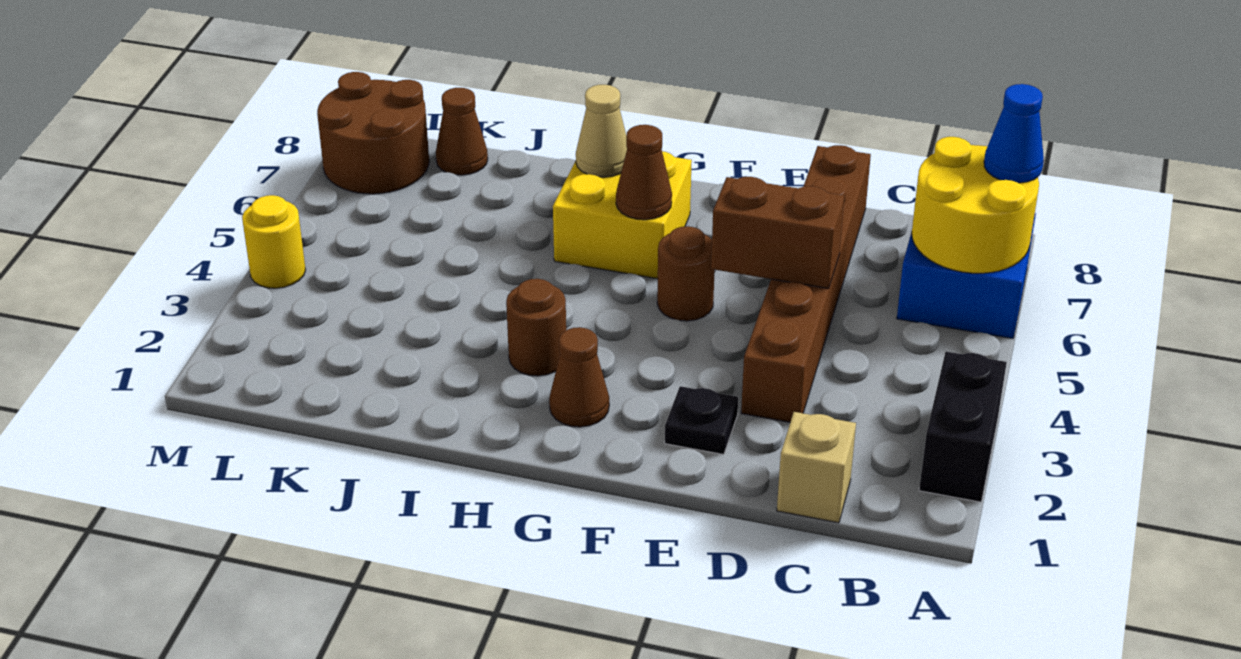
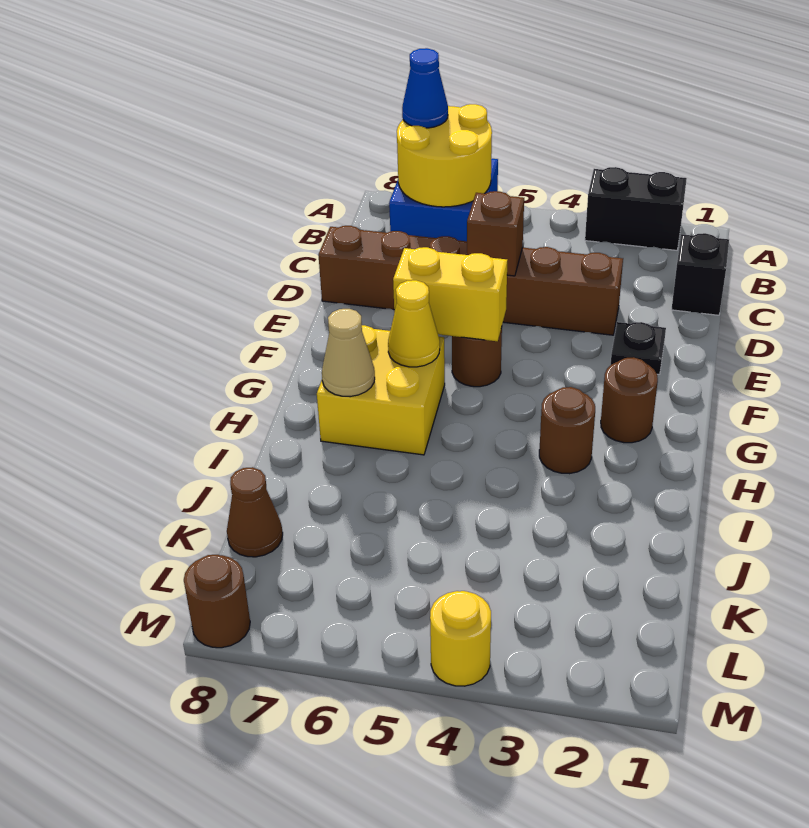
tan 1x1 brick [777,412,856,523] -> black 1x1 brick [671,233,729,315]
brown 1x2 brick [711,177,844,289] -> brown 1x1 brick [467,191,524,276]
none -> yellow 1x2 brick [393,247,507,341]
brown 1x1 cone [549,327,609,427] -> brown 1x1 round brick [601,357,658,443]
brown 1x1 cone [616,125,672,220] -> yellow 1x1 cone [388,280,440,367]
brown 2x2 round brick [317,72,429,194] -> brown 1x1 round brick [184,555,250,648]

